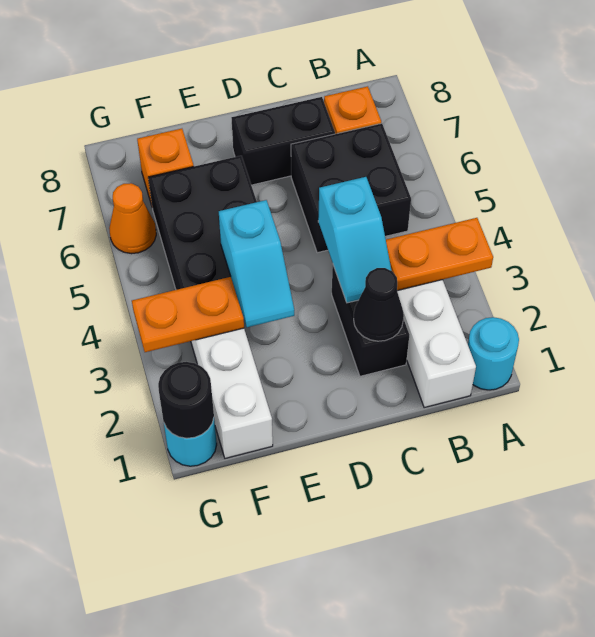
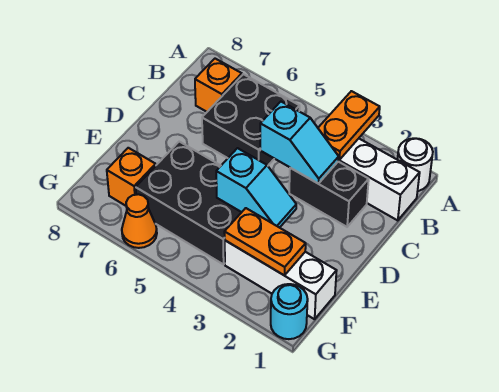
cyan 1x1 round brick [468,317,519,390] -> white 1x1 round brick [397,138,433,191]
black 1x1 cone [354,268,404,341] -> none
black 1x2 brick [232,97,335,185] -> none
orange 1x2 plate [132,277,244,352] -> orange 1x2 plate turned to [224,208,306,276]
black 1x1 round brick [158,362,214,438] -> none

